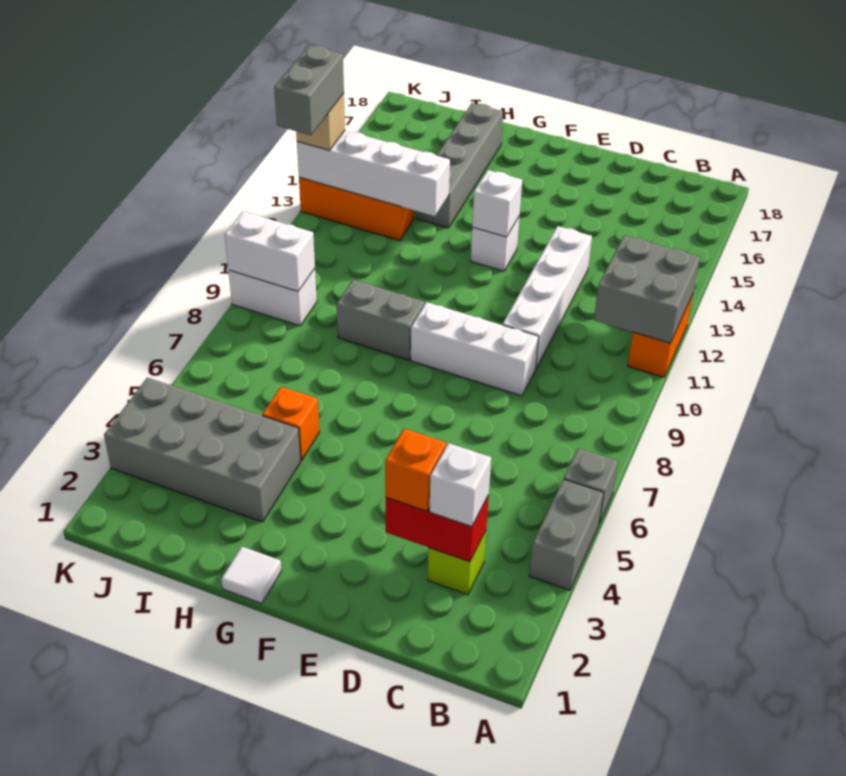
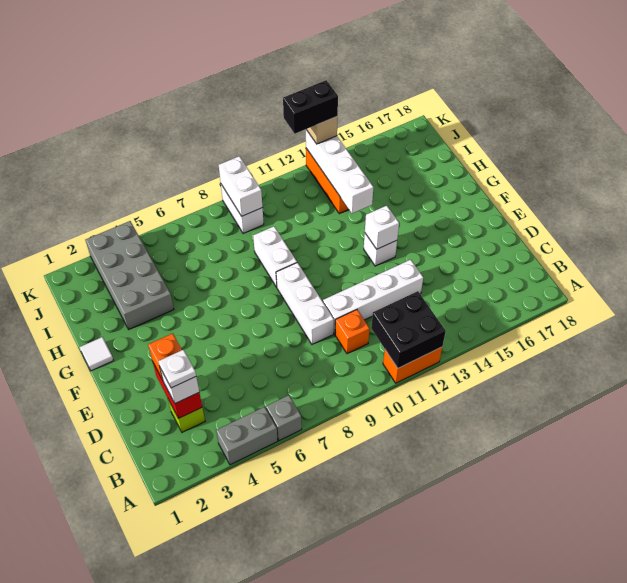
grey 2x2 brick [594,235,700,343] -> black 2x2 brick [371,291,446,368]
none -> white 1x1 plate [158,350,196,388]
grey 1x2 brick [337,280,425,360] -> white 1x2 brick [253,226,297,287]
orange 1x1 brick [262,387,319,460] -> orange 1x1 brick moved to [335,310,370,354]
grey 1x4 brick [416,103,503,228] -> none
grey 1x2 brick [274,45,344,135] -> black 1x2 brick [283,80,338,134]

